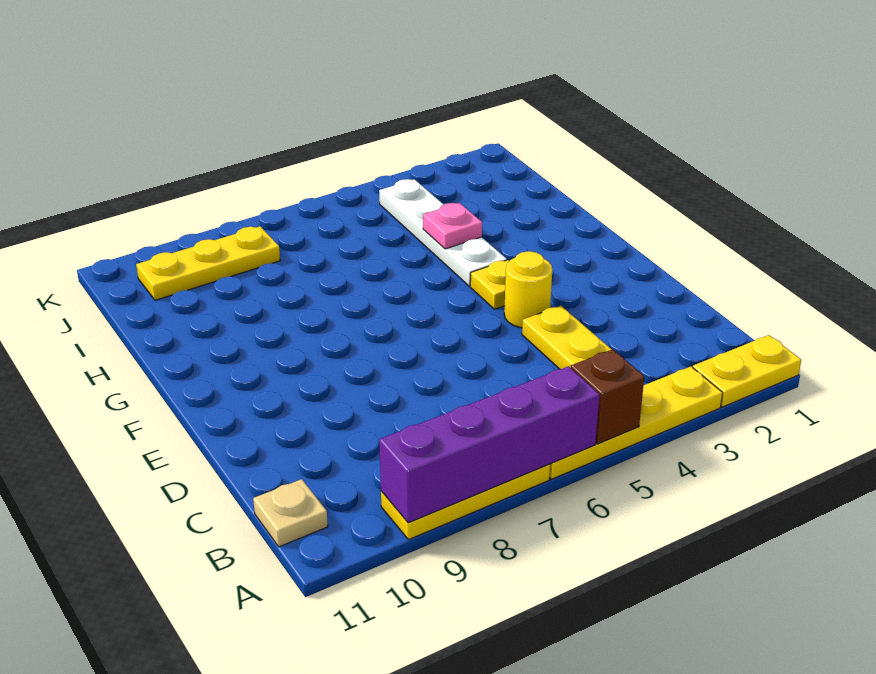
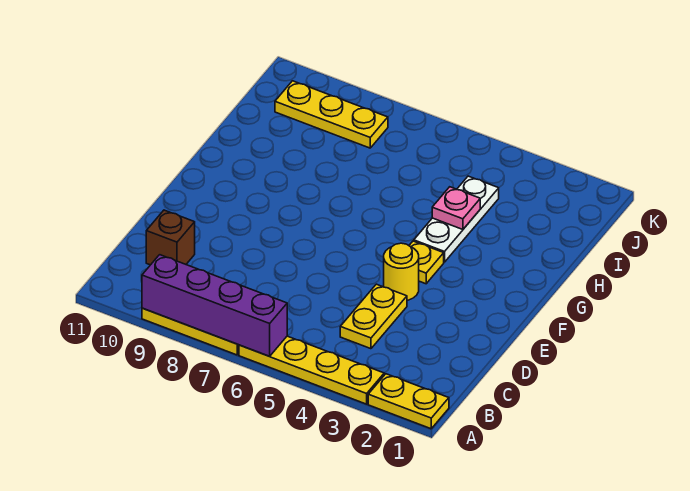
brown 1x1 brick [571,349,644,444] -> brown 1x1 brick moved to [146,210,195,265]
tan 1x1 plate [253,479,328,547] -> none
white 1x4 plate [379,179,507,286] -> white 1x3 plate [414,176,499,262]

